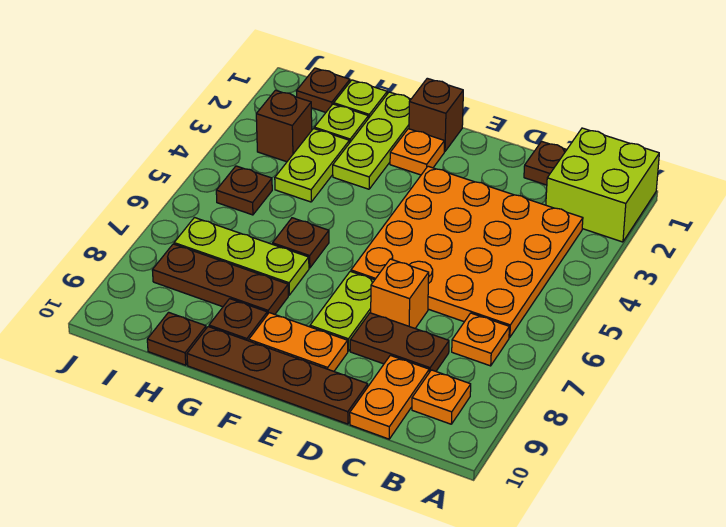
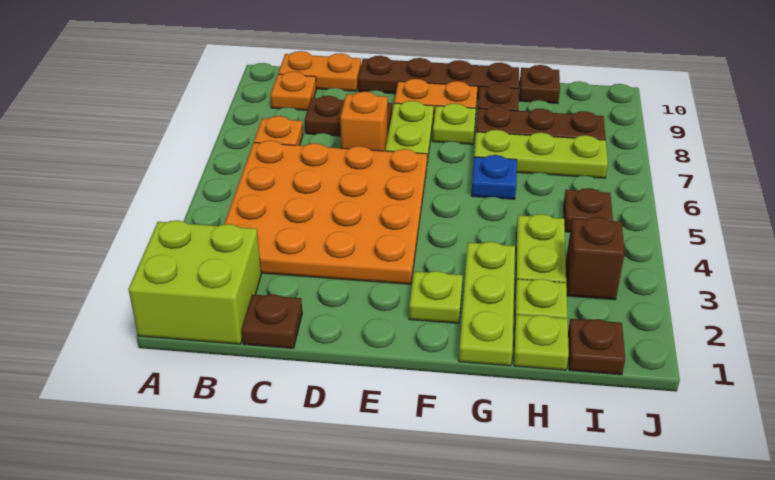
orange 1x2 plate [350,355,429,439] -> orange 1x2 plate turned to [278,51,361,91]
brown 1x1 brick [409,78,463,152] -> none
orange 1x1 plate [390,129,444,175] -> lime 1x1 plate [409,271,463,323]
none -> lime 1x1 plate [432,103,476,144]
brown 1x1 plate [273,218,329,268] -> blue 1x1 plate [471,155,517,199]

